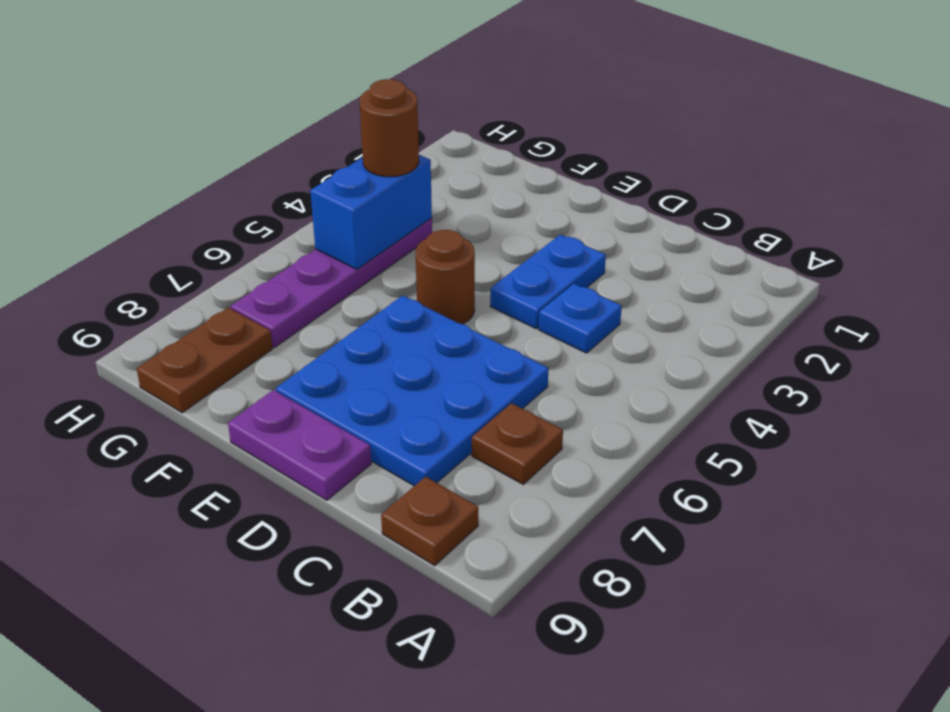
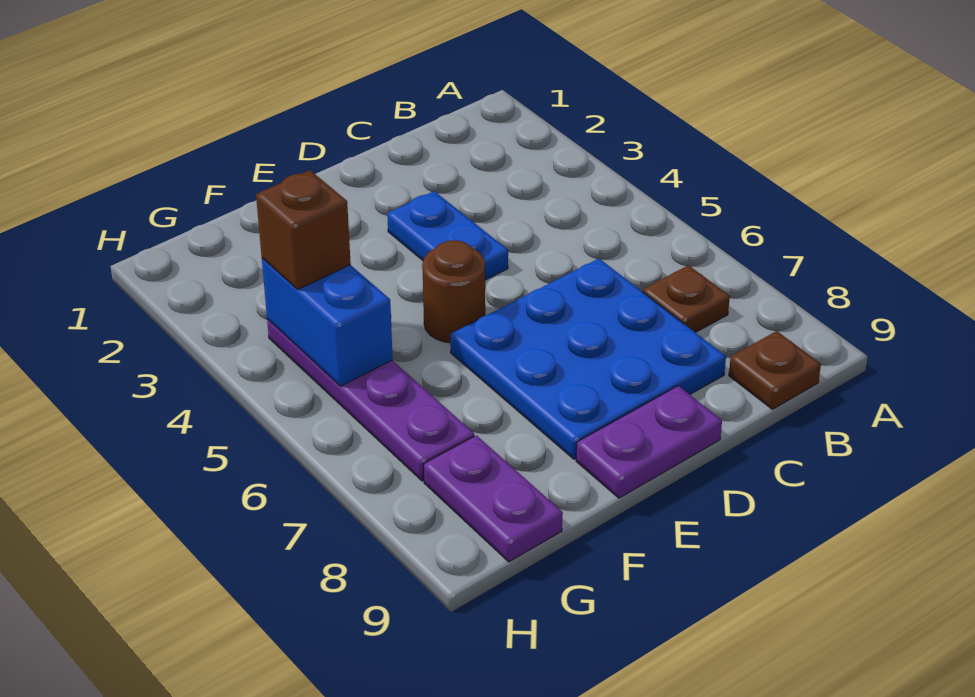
blue 1x1 plate [539,284,622,353] -> none
brown 1x1 round brick [359,79,419,177] -> brown 1x1 brick [256,170,351,289]
brown 1x2 plate [137,307,273,413] -> purple 1x2 plate [424,435,563,562]

